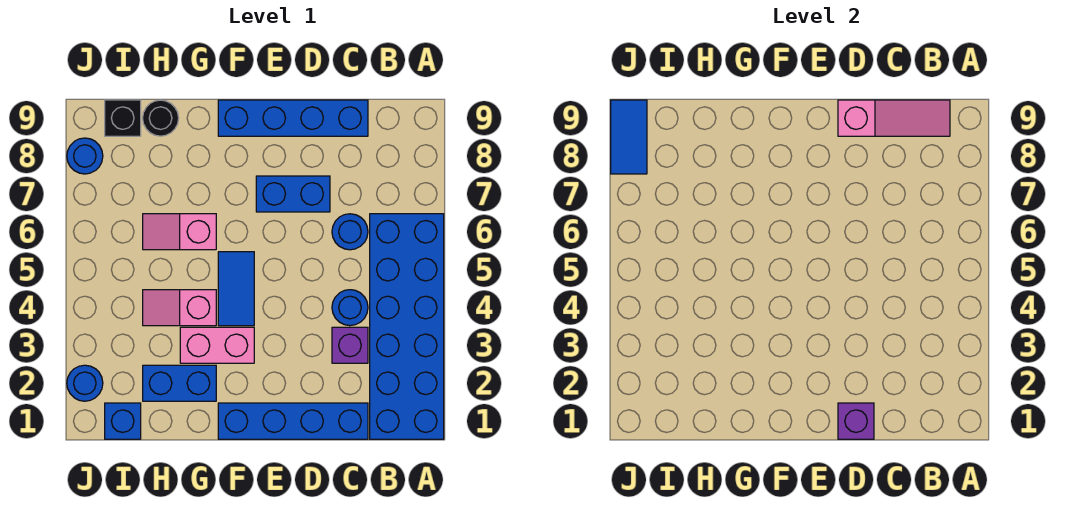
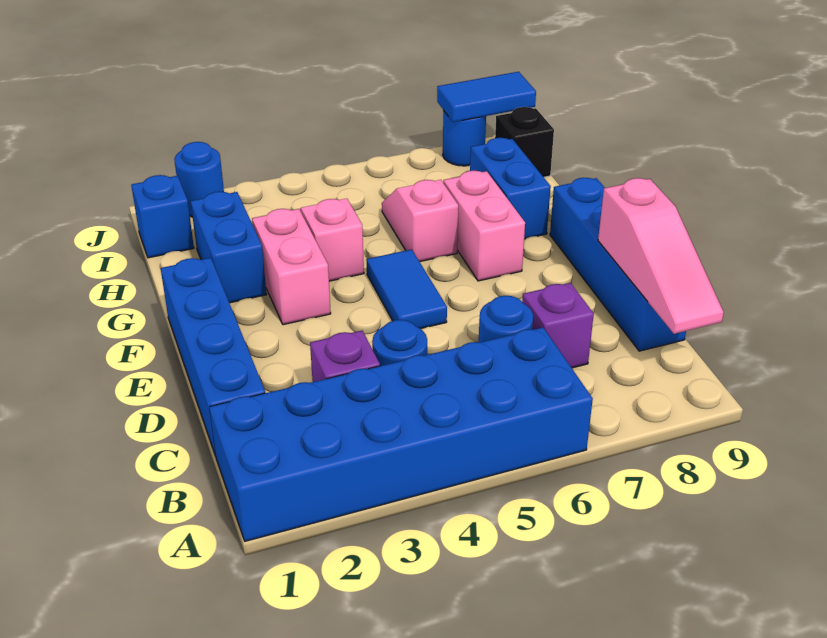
purple 1x1 brick [838,403,874,439] -> purple 1x1 brick moved to [522,283,594,368]
blue 1x2 brick [256,176,330,212] -> blue 1x2 brick moved to [470,138,551,239]
blue 1x2 tile [218,252,254,326] -> blue 1x2 tile turned to [366,249,447,329]
none -> pink 1x2 brick [443,171,525,281]
black 1x1 round brick [143,100,179,136] -> none

